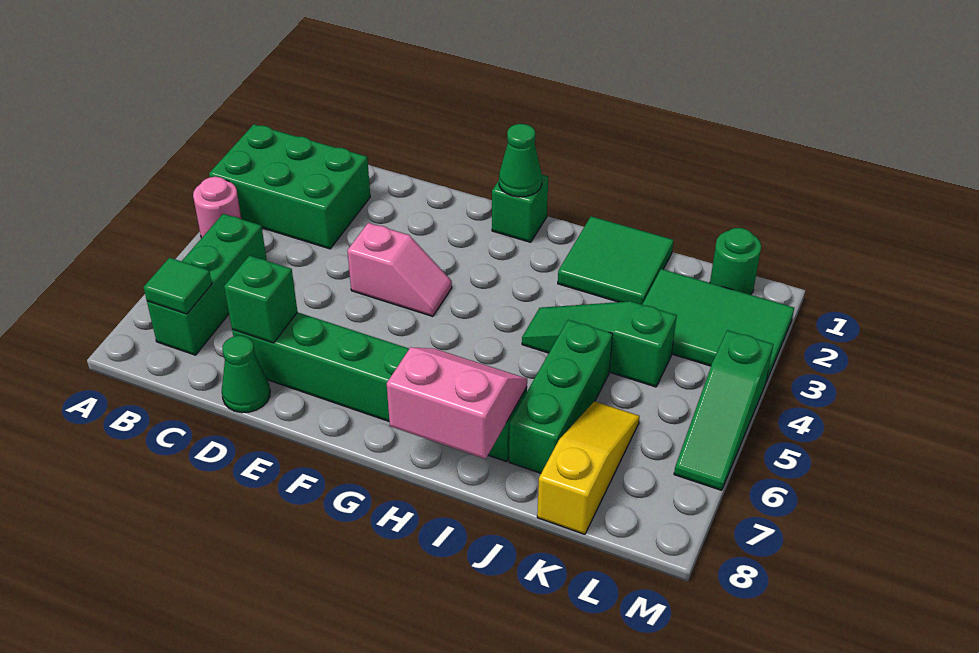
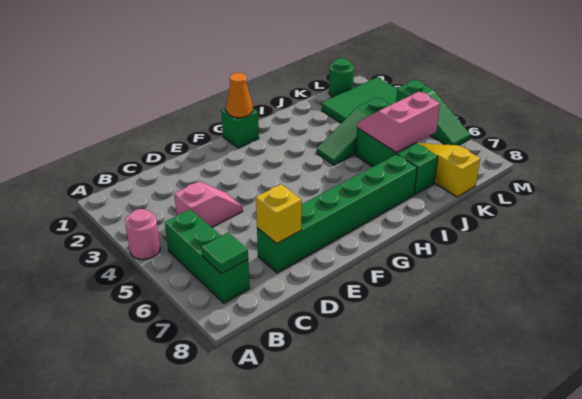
green 2x3 brick [209,124,370,249] -> none
green 1x1 brick [224,256,297,343] -> yellow 1x1 brick [256,184,302,244]
green 1x1 cone [222,336,270,413] -> none
pink 1x2 slope [347,223,452,316] -> pink 1x2 slope moved to [174,181,243,227]
green 1x1 cone [499,124,542,197] -> orange 1x1 cone [226,73,253,118]
pink 2x2 slope [387,347,527,459] -> pink 2x2 slope moved to [357,92,440,153]
green 2x2 tile [558,216,674,305] -> none

